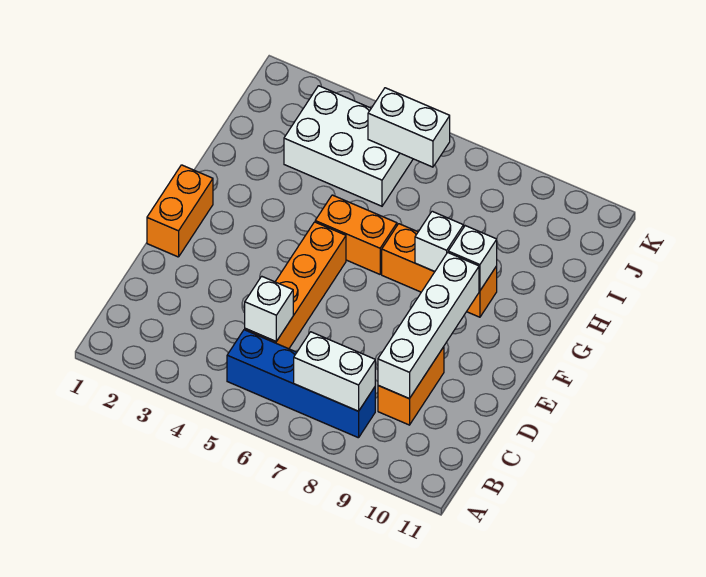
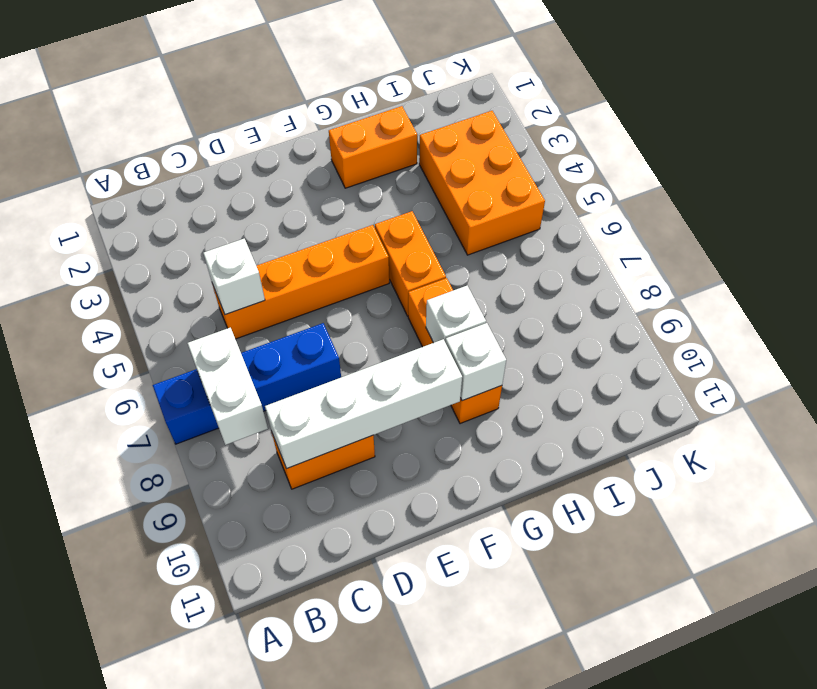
blue 1x4 brick [227,330,375,438] -> blue 1x4 brick turned to [153,323,341,444]
orange 1x2 brick [147,165,213,257] -> orange 1x2 brick moved to [329,106,417,188]
white 2x3 brick [284,86,413,206] -> orange 2x3 brick [419,111,545,255]
white 1x2 brick [368,88,450,167] -> none

